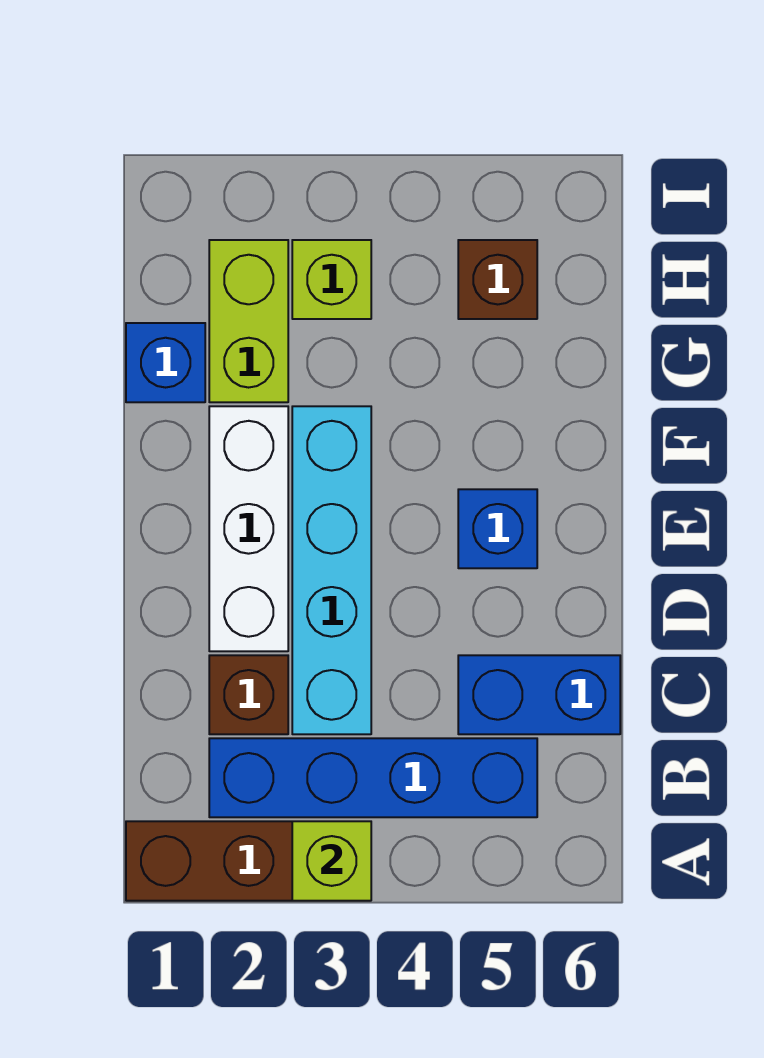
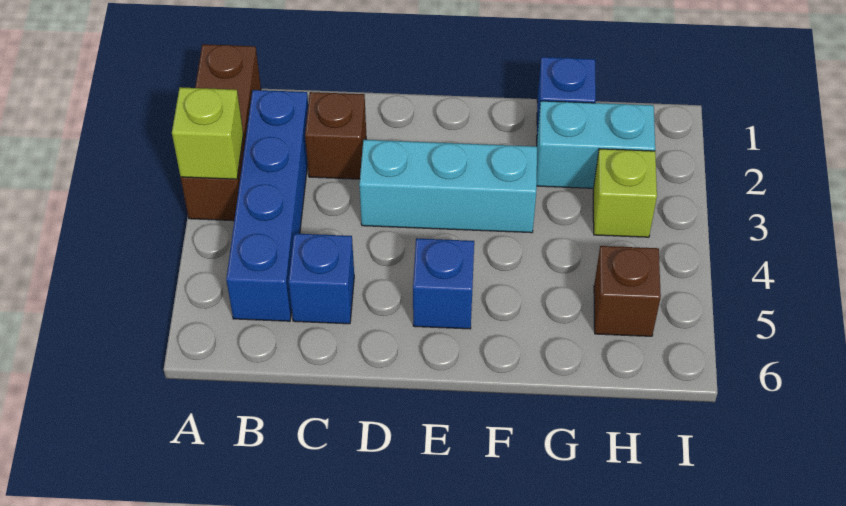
cyan 1x4 brick [292,406,371,734] -> cyan 1x3 brick [359,140,537,233]
blue 1x2 brick [458,655,620,734] -> blue 1x1 brick [288,234,354,324]
white 1x3 brick [209,406,288,651] -> none
lime 1x2 brick [209,240,288,402] -> cyan 1x2 brick [537,101,655,188]

